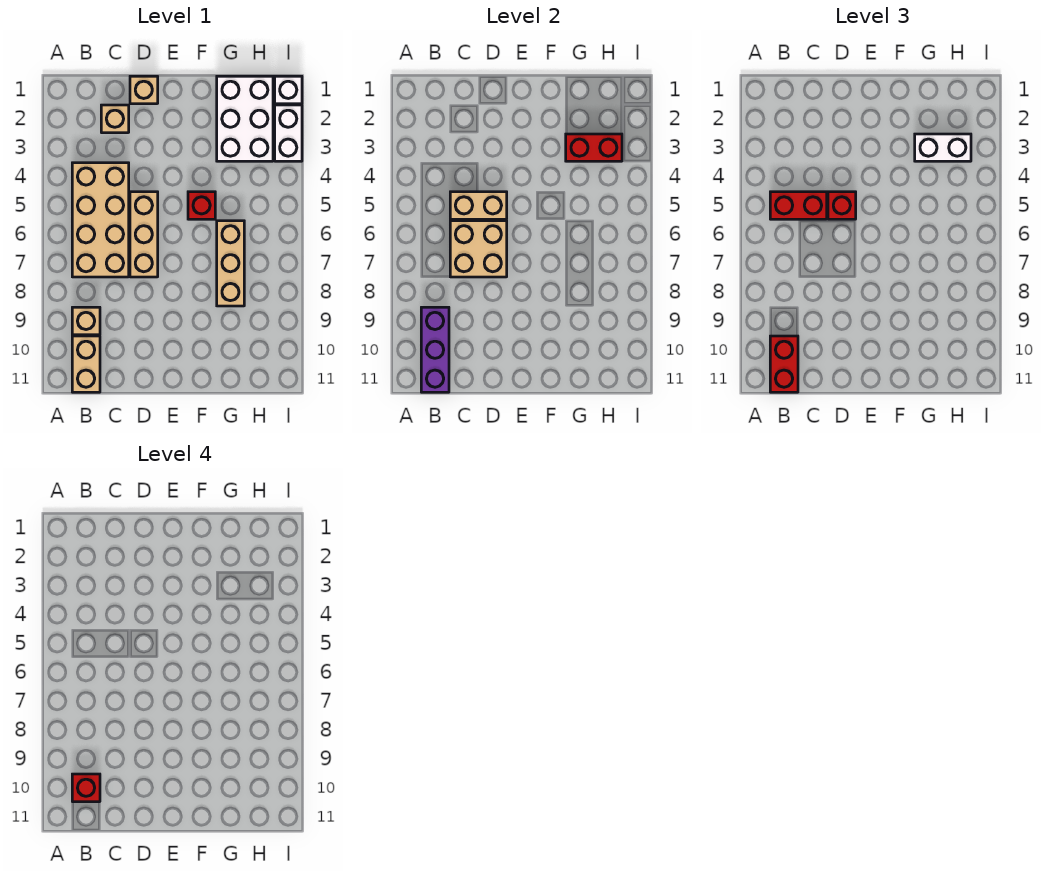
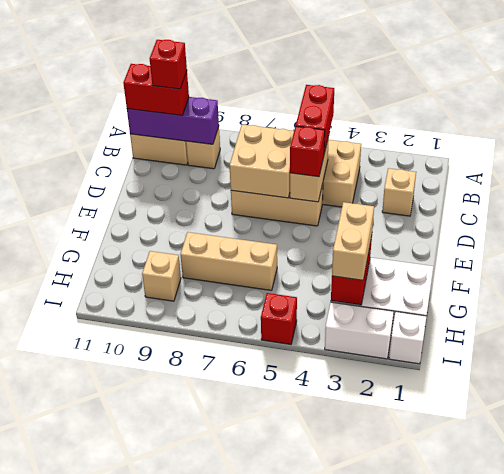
tan 1x1 brick [130,76,158,104] -> tan 1x1 brick moved to [142,251,181,301]
red 1x1 brick [188,192,215,219] -> red 1x1 brick moved to [261,293,297,344]
white 1x2 brick [915,134,971,161] -> tan 1x2 brick [332,202,374,280]

